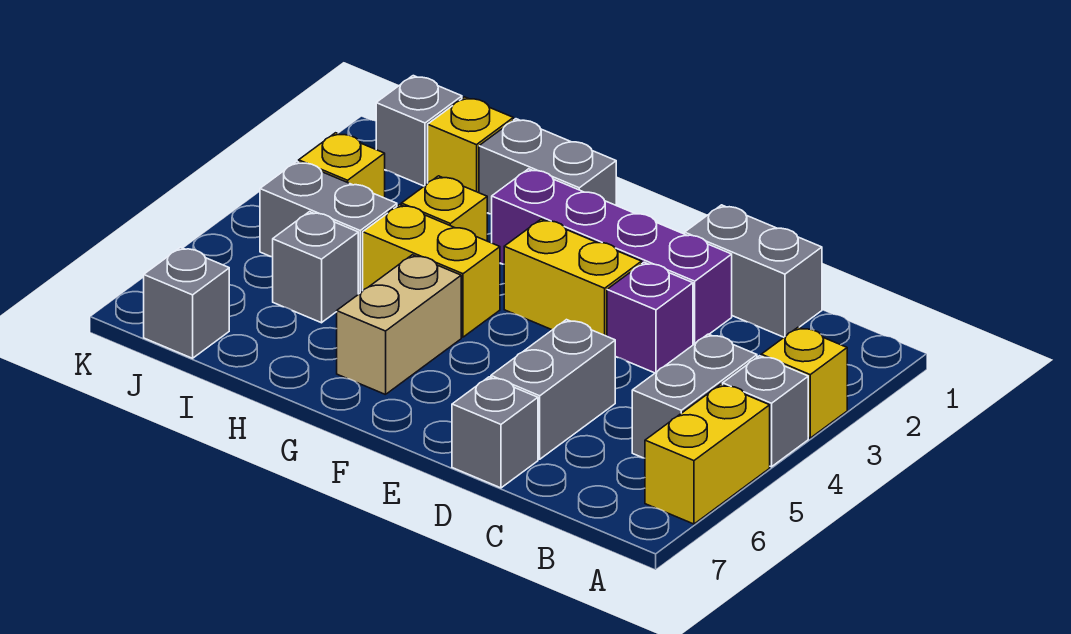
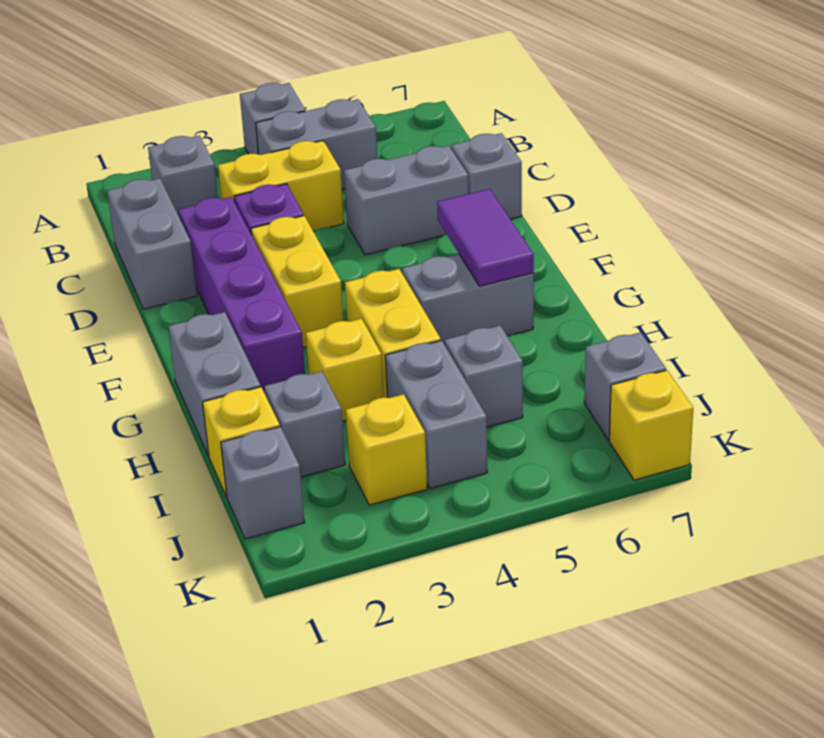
yellow 1x1 brick [761,327,847,438] -> yellow 1x1 brick moved to [609,370,693,480]
yellow 1x2 brick [645,384,770,524] -> yellow 1x2 brick moved to [218,141,344,231]
none -> grey 1x1 brick [148,136,218,216]
none -> purple 1x2 tile [437,189,534,286]
tan 1x2 brick [337,255,461,395] -> grey 1x2 brick [402,254,534,345]
none -> grey 1x1 brick [264,371,345,477]

